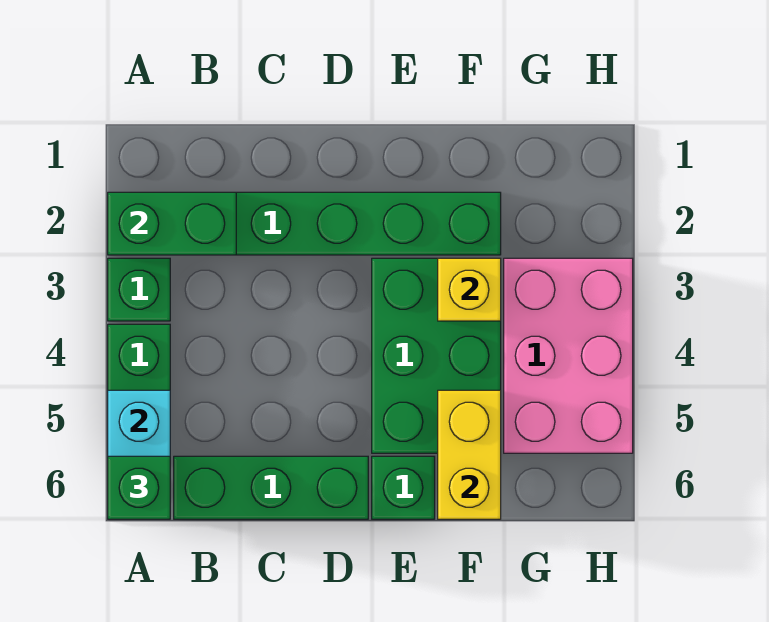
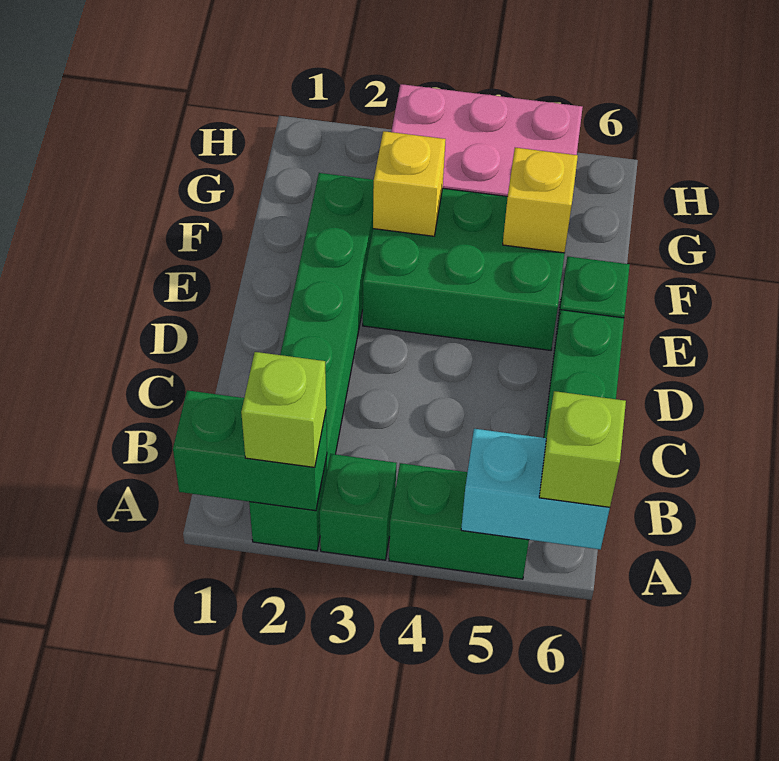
green 1x2 brick [108,192,236,255] -> green 1x2 brick turned to [173,390,327,511]
none -> lime 1x1 brick [241,352,326,467]
green 1x1 brick [108,456,170,519] -> lime 1x1 brick [539,391,626,507]
yellow 1x2 brick [438,390,501,519] -> yellow 1x1 brick [503,148,578,253]

